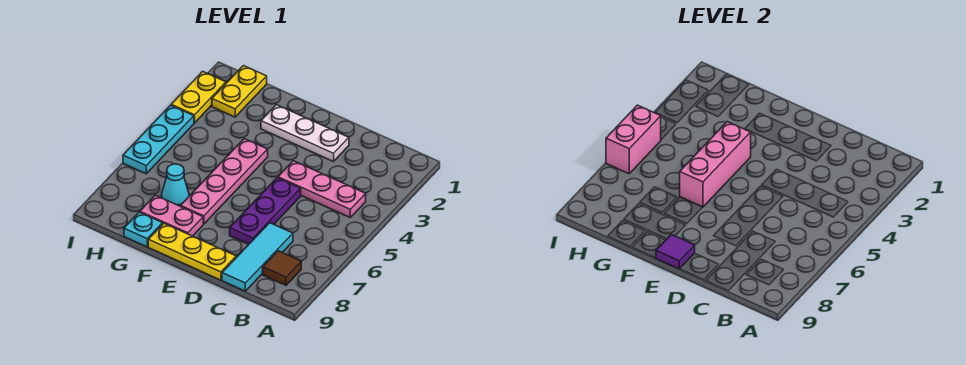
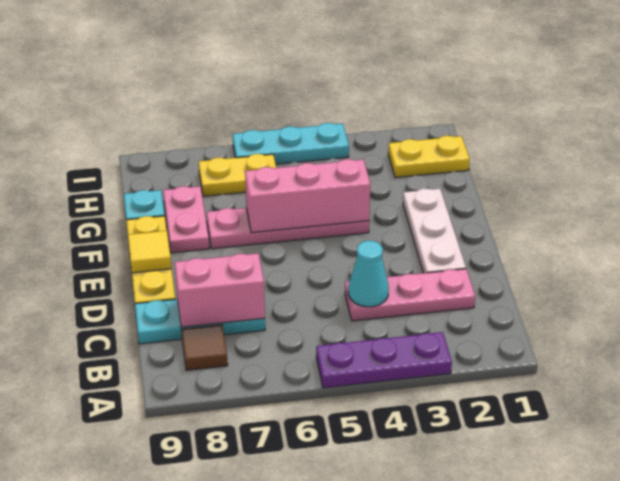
pink 1x3 plate [278,161,366,217] -> pink 1x3 plate turned to [345,269,475,321]
cyan 1x3 tile [222,223,293,291] -> cyan 1x3 plate [135,299,265,344]
purple 1x3 plate [230,178,301,244] -> purple 1x3 plate moved to [316,332,452,388]
purple 1x1 tile [656,234,695,269] -> yellow 1x1 tile [128,231,171,273]
cyan 1x1 cone [161,164,189,206] -> cyan 1x1 cone moved to [348,241,389,307]
yellow 1x2 plate [171,71,226,123] -> yellow 1x2 plate moved to [199,154,276,196]
pink 1x2 brick [606,105,661,174] -> pink 1x2 brick moved to [175,253,265,327]

